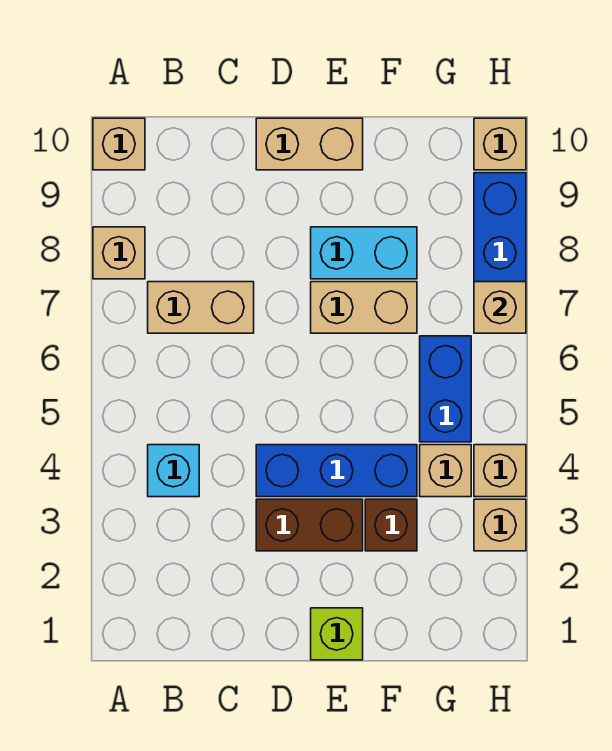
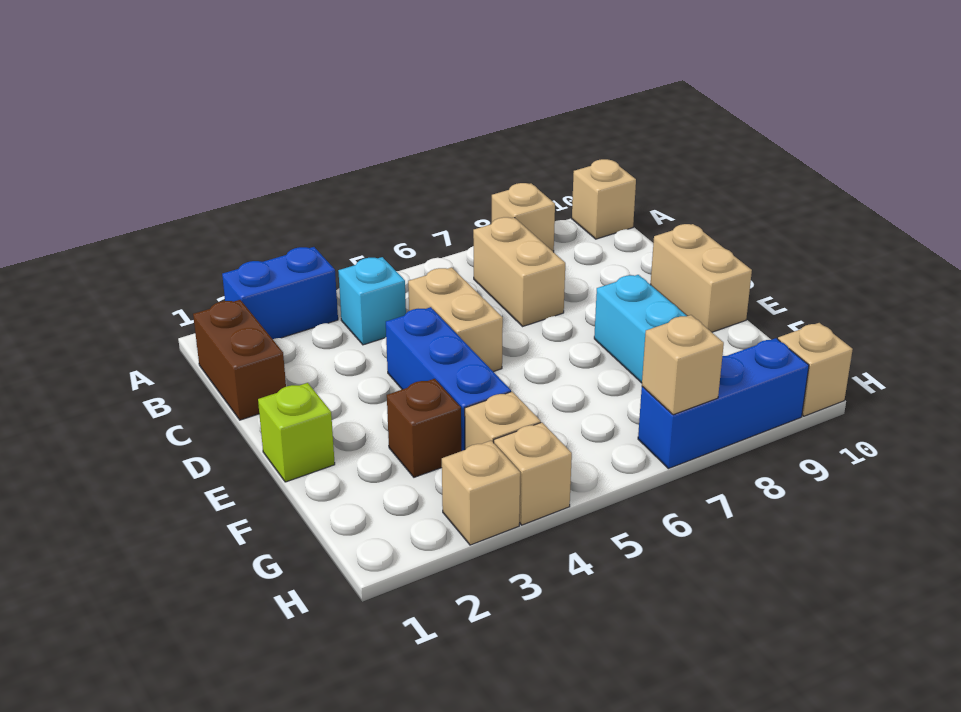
brown 1x2 brick [256,499,363,551] -> brown 1x2 brick moved to [193,300,286,420]
tan 1x2 brick [311,282,417,333] -> tan 1x2 brick moved to [408,267,503,372]
blue 1x2 brick [420,336,471,442] -> blue 1x2 brick moved to [222,247,338,339]

